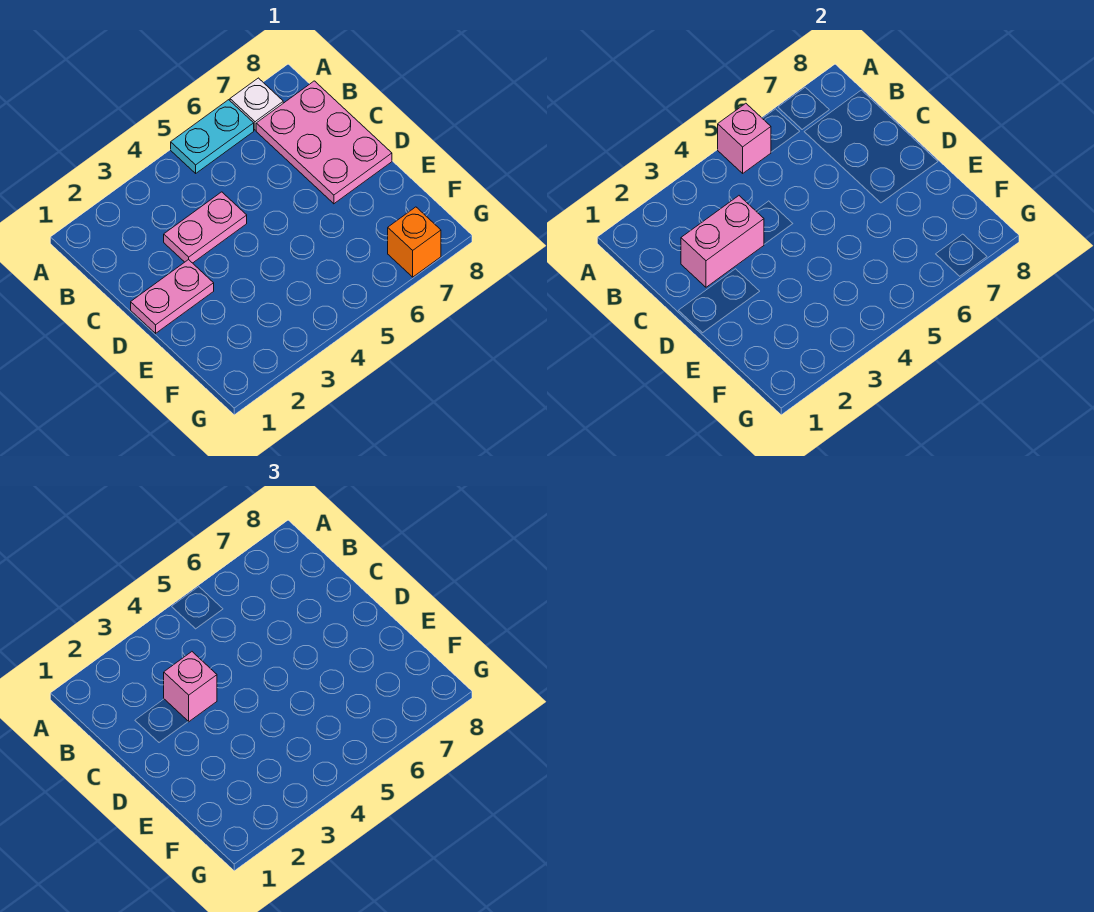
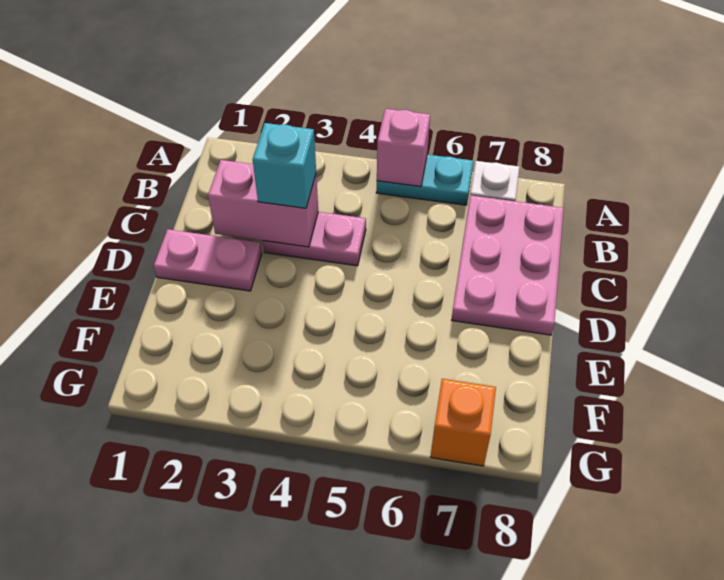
pink 1x1 brick [164,652,217,722] -> cyan 1x1 brick [253,123,316,208]

